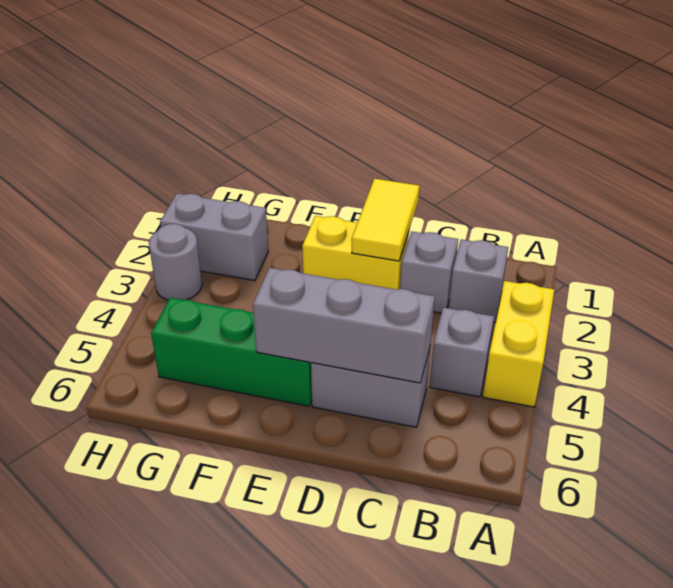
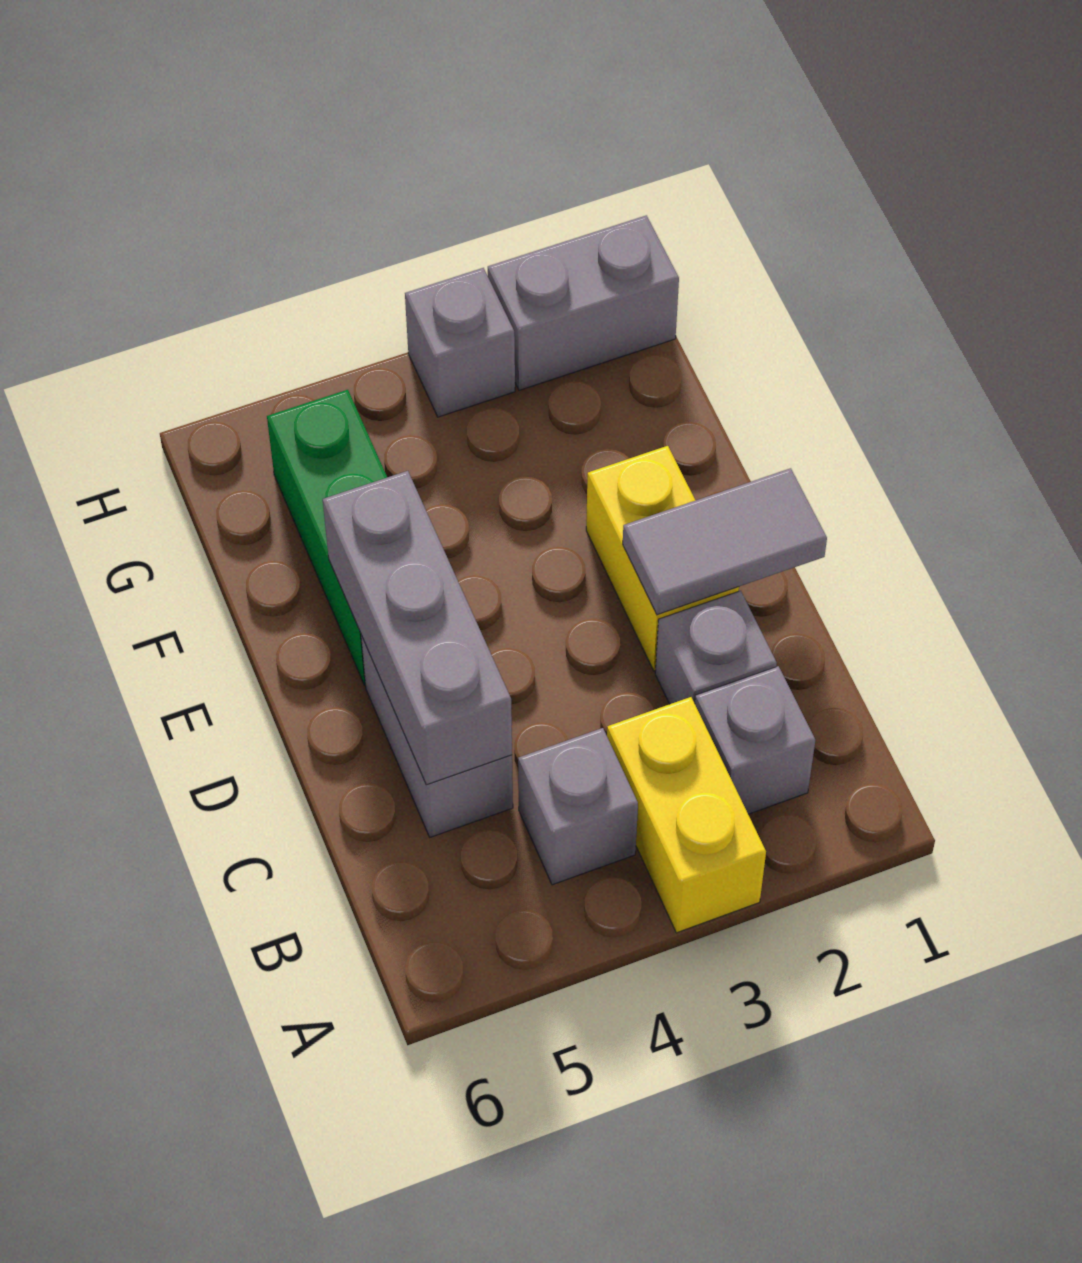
yellow 1x2 brick [483,281,554,407] -> yellow 1x2 brick turned to [607,697,766,933]
yellow 1x2 tile [352,179,419,261] -> grey 1x2 tile [623,468,827,615]
grey 1x2 brick [160,194,269,281] -> grey 1x2 brick turned to [488,215,679,390]
grey 1x1 round brick [149,224,202,300] -> grey 1x1 brick [405,268,515,417]

